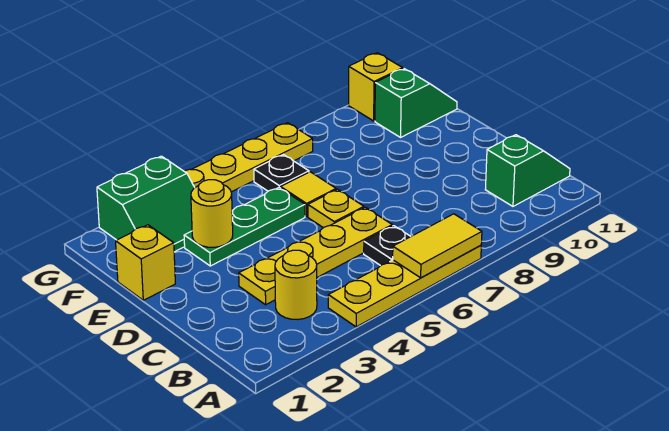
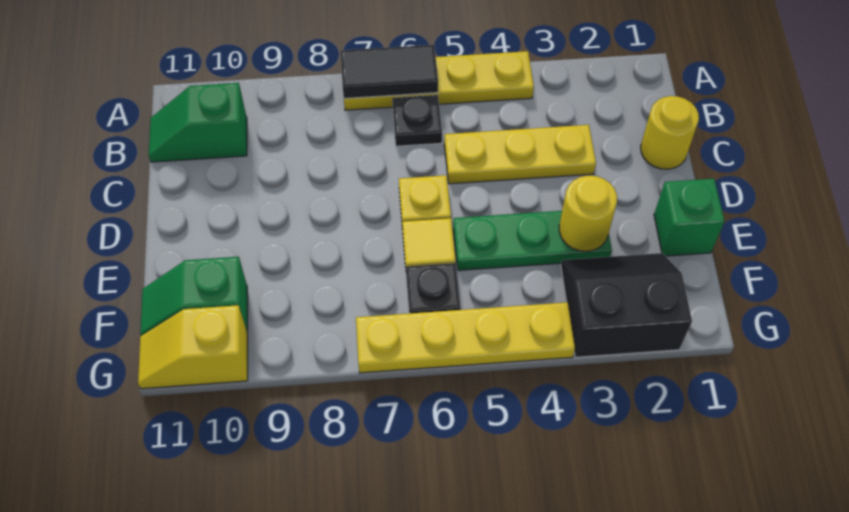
yellow 1x2 tile [393,214,482,278] -> black 1x2 tile [341,45,438,99]
yellow 1x1 round brick [275,250,317,320] -> yellow 1x1 round brick moved to [641,96,699,169]
yellow 1x4 plate [239,207,392,305] -> yellow 1x3 plate [444,125,596,184]
yellow 1x1 brick [116,225,175,300] -> green 1x1 brick [654,179,724,256]
green 2x2 slope [97,156,195,252] -> black 2x2 slope [561,253,692,357]

